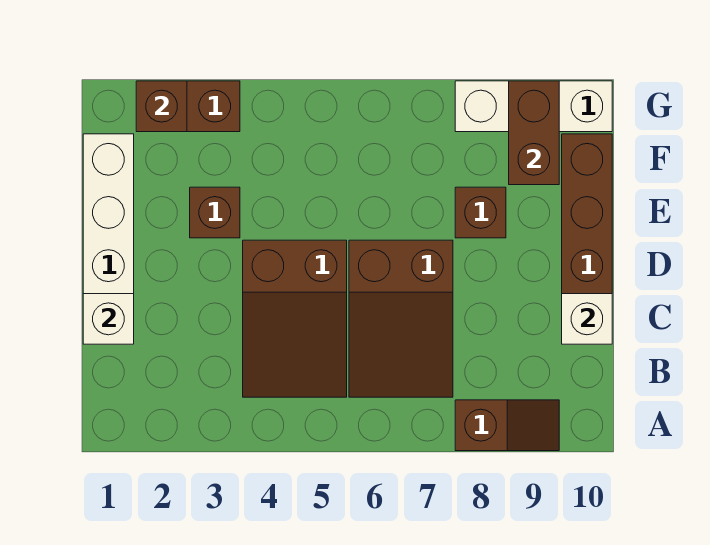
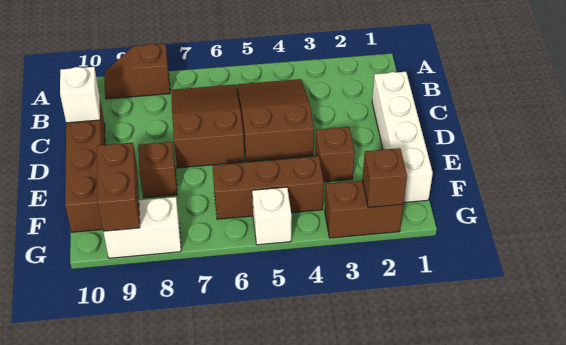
white 1x1 brick [83,294,134,344] -> white 1x1 brick moved to [252,187,292,245]
none -> brown 1x3 brick [213,156,324,219]
white 1x3 brick [455,81,612,132] -> white 1x2 brick [104,197,181,258]

